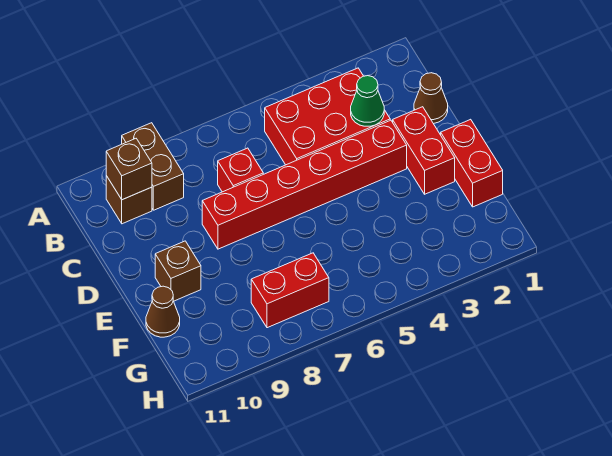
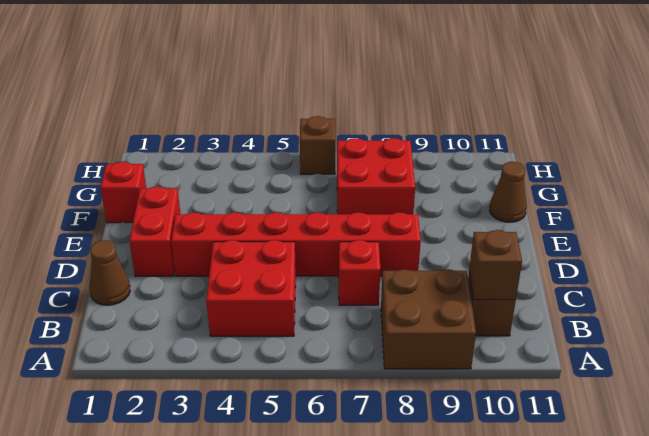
brown 1x2 brick [122,123,184,210] -> brown 2x2 brick [381,269,476,369]
red 2x3 brick [265,68,390,165] -> red 2x2 brick [206,240,296,336]
green 1x1 cone [351,76,384,126] -> none
red 1x2 brick [441,119,503,207] -> red 1x1 brick [101,162,146,223]
brown 1x1 brick [155,241,201,301] -> brown 1x1 brick moved to [300,116,335,174]
red 1x2 brick [251,253,329,328] -> red 2x2 brick [337,138,415,214]

